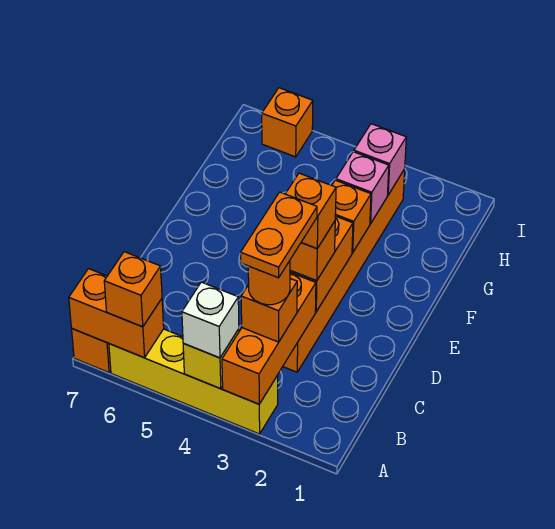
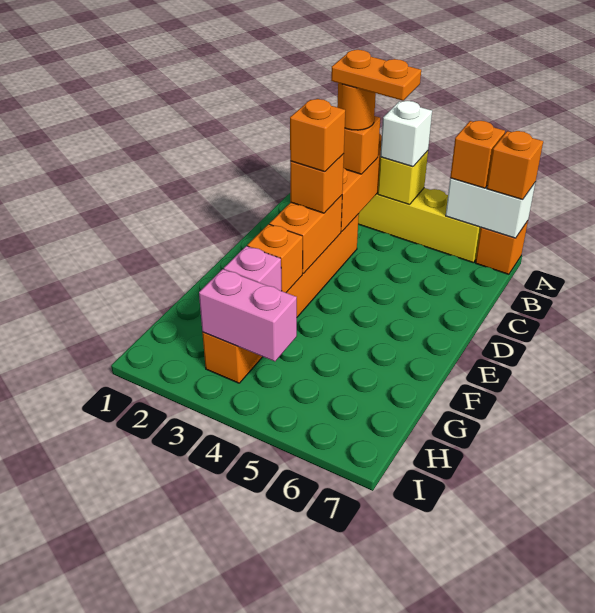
orange 1x2 brick [69,269,164,358] -> white 1x2 brick [446,178,535,238]
orange 1x2 plate [241,192,317,278] -> orange 1x2 plate turned to [331,50,421,101]
pink 1x1 brick [354,124,406,195] -> pink 1x2 brick [199,269,297,361]
orange 1x1 brick [262,88,313,157] -> orange 1x1 brick moved to [487,131,543,200]

